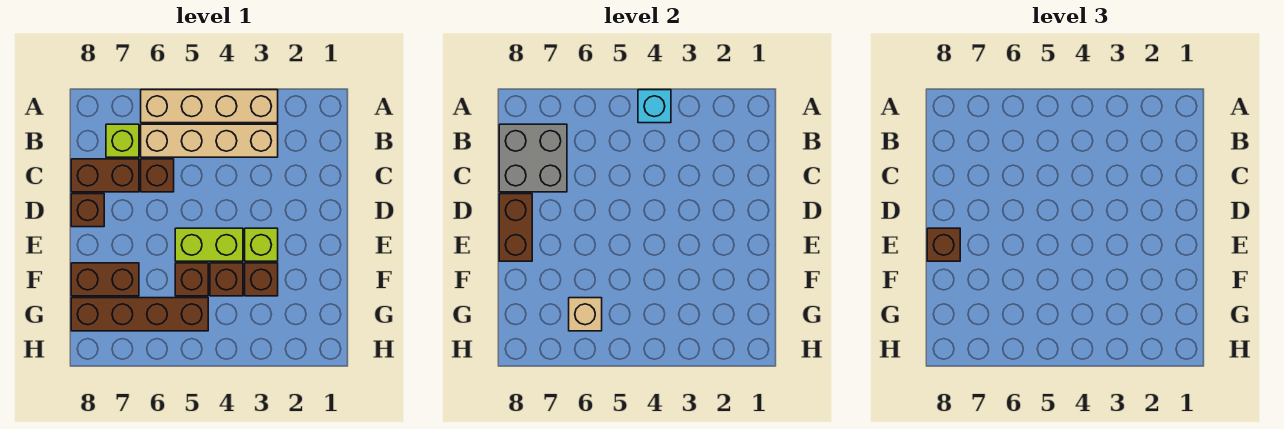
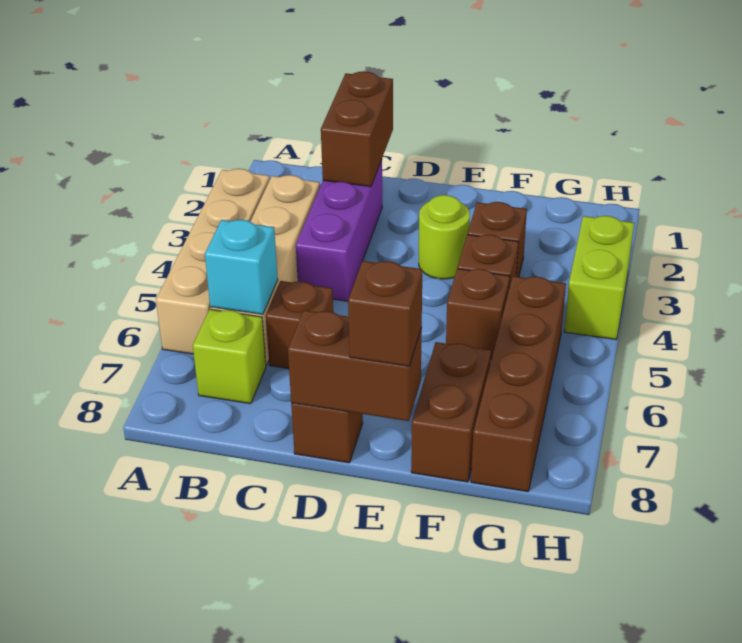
cyan 1x1 brick [638,90,671,123] -> cyan 1x1 brick moved to [205,220,278,314]
grey 2x2 brick [499,124,567,192] -> none
none -> purple 1x3 brick [296,160,382,301]
brown 1x2 brick [71,159,139,192] -> brown 1x2 brick moved to [321,71,393,187]
lime 1x1 brick [245,228,278,261] -> lime 1x1 round brick [419,195,470,279]
lime 1x2 brick [175,228,243,261] -> lime 1x2 brick moved to [564,216,634,340]
tan 1x1 brick [569,298,602,331] -> none

